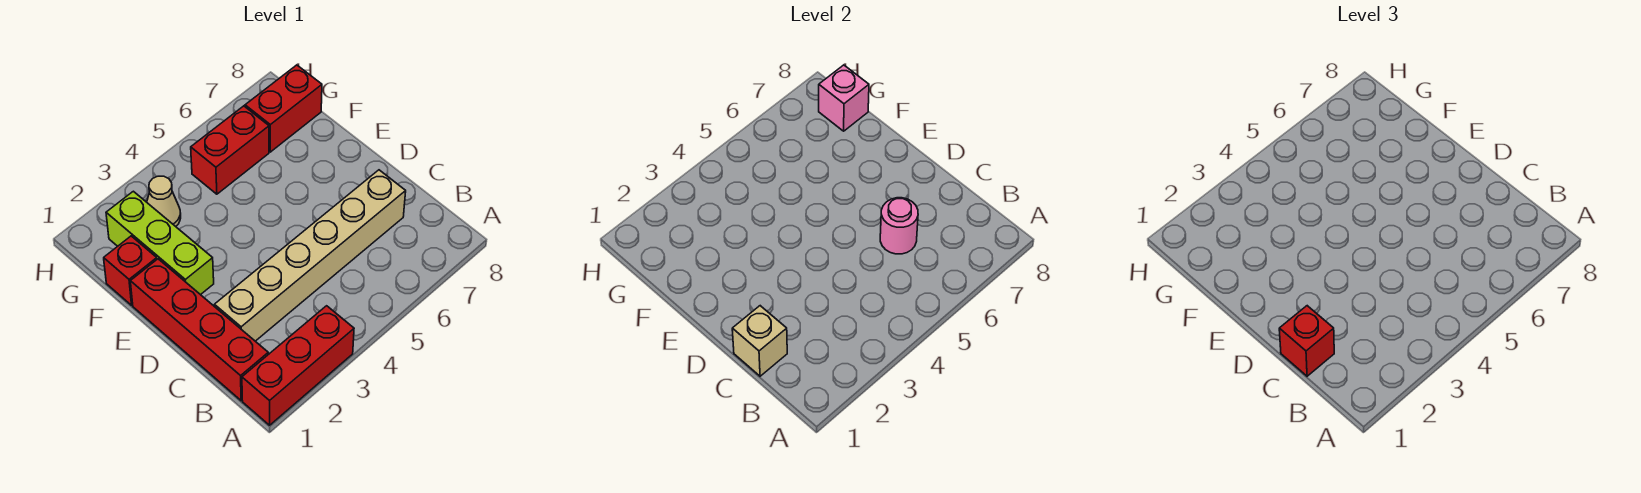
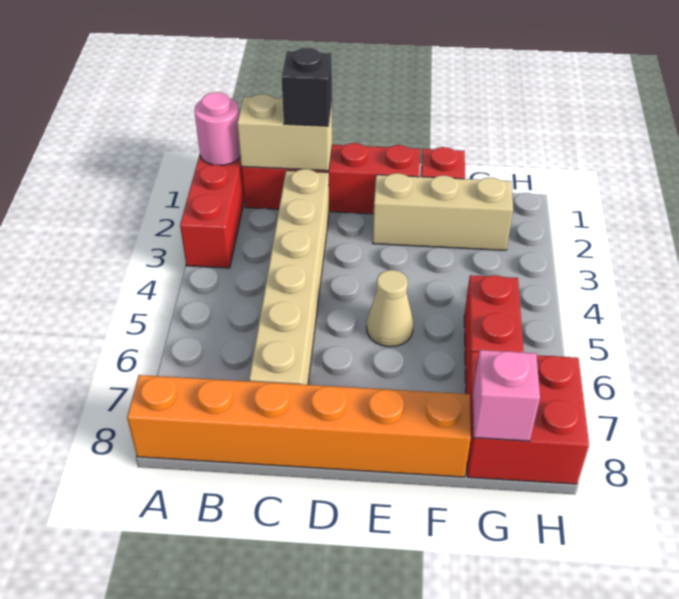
none -> orange 1x6 brick [127,375,471,477]
tan 1x1 brick [732,306,787,376] -> tan 1x2 brick [237,94,332,171]
red 1x1 brick [1279,306,1334,376] -> black 1x1 brick [281,48,332,126]
pink 1x1 round brick [880,198,918,254] -> pink 1x1 round brick moved to [195,92,240,165]
lime 1x3 brick [106,191,214,295] -> tan 1x3 brick [373,173,513,250]
tan 1x1 cone [147,176,181,226] -> tan 1x1 cone moved to [366,270,414,347]
red 1x2 brick [245,65,322,152] -> red 2x2 brick [466,352,589,484]

